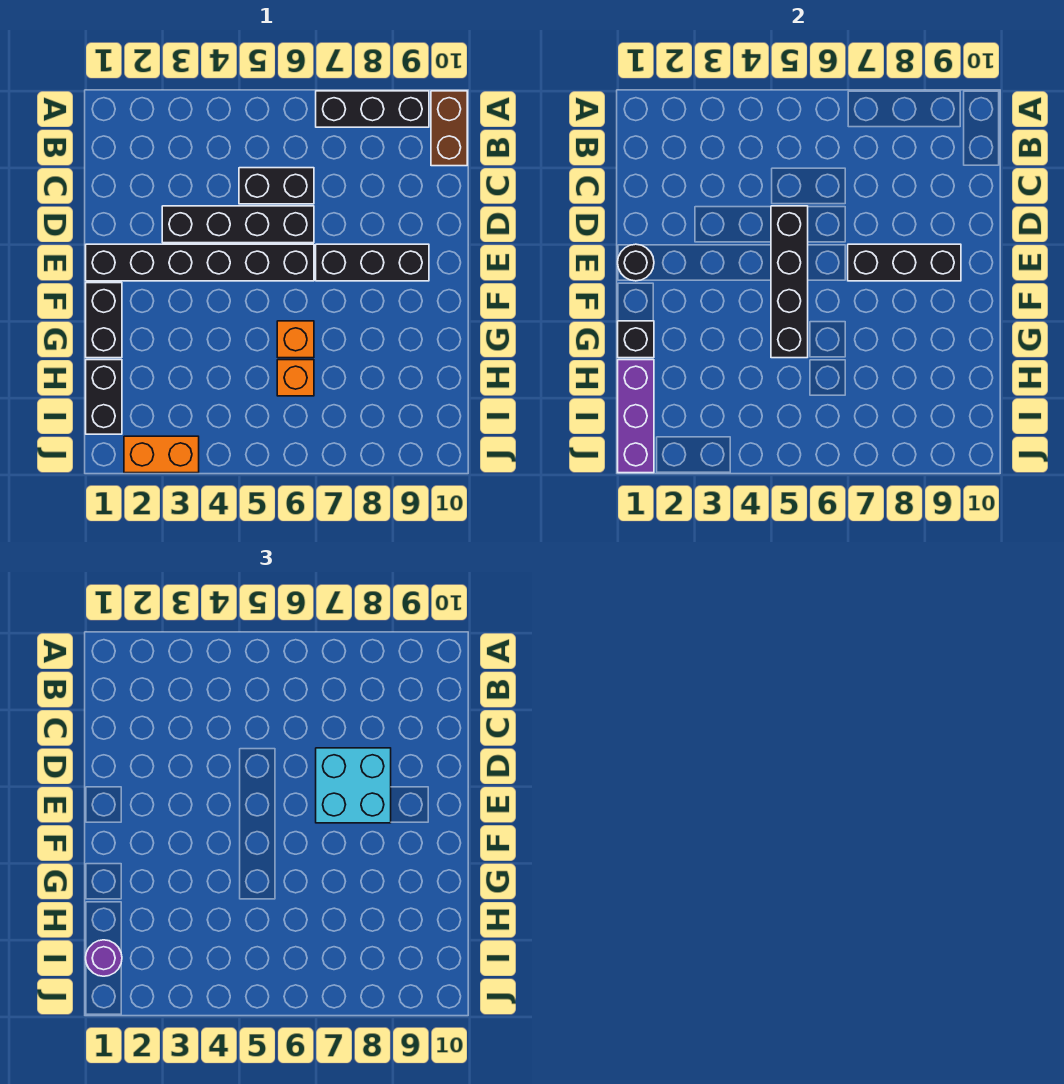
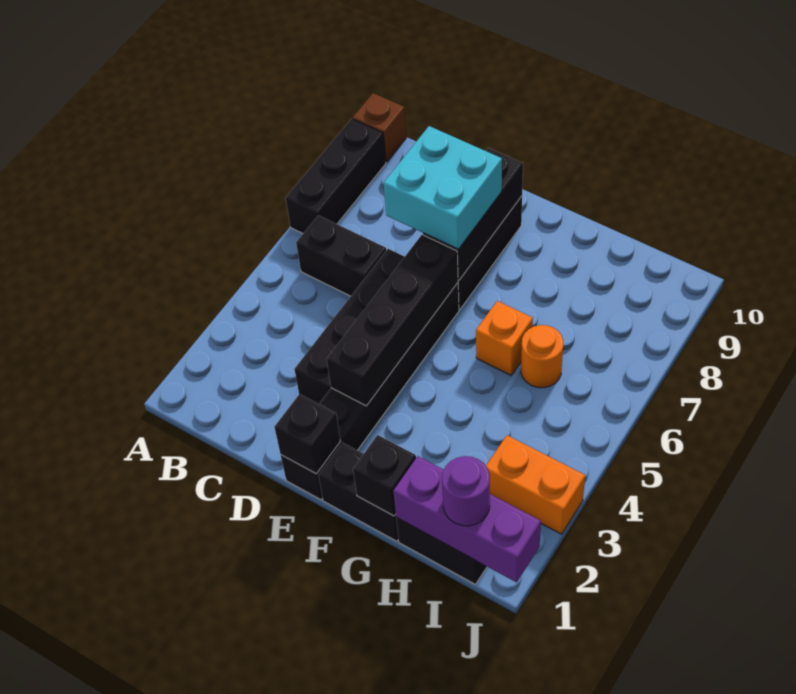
brown 1x2 brick [431,91,467,166] -> brown 1x1 brick [353,93,406,162]
black 1x2 brick [239,168,314,204] -> black 1x2 brick turned to [296,215,386,296]
black 1x4 brick [771,206,808,358] -> black 1x4 brick turned to [327,235,458,406]
black 1x1 round brick [618,244,654,281] -> black 1x1 brick [274,394,340,474]
orange 1x1 brick [277,360,314,396] -> orange 1x1 round brick [521,325,563,388]
orange 1x2 brick [124,436,199,473] -> orange 1x2 brick turned to [486,435,585,534]

